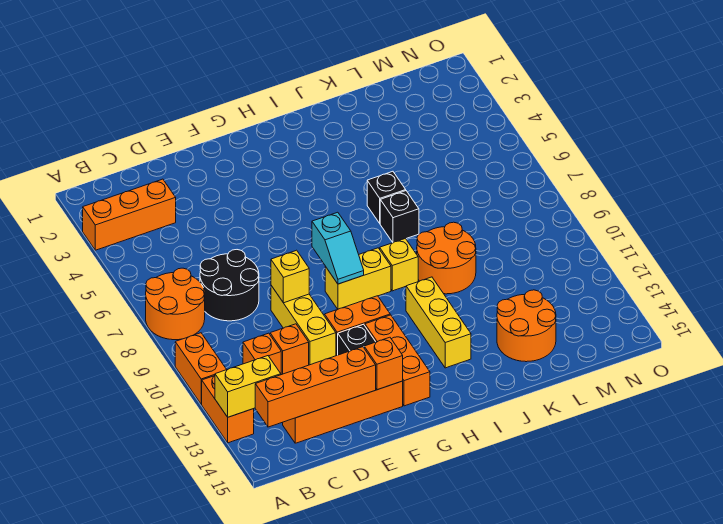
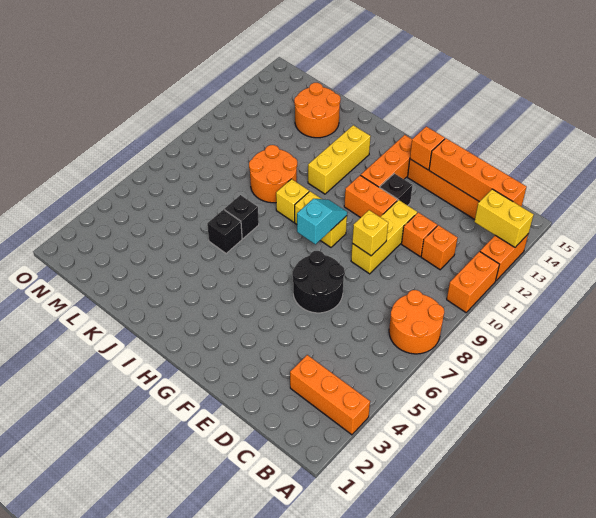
black 2x2 round brick [200,250,259,321] -> black 2x2 round brick moved to [292,251,345,313]

